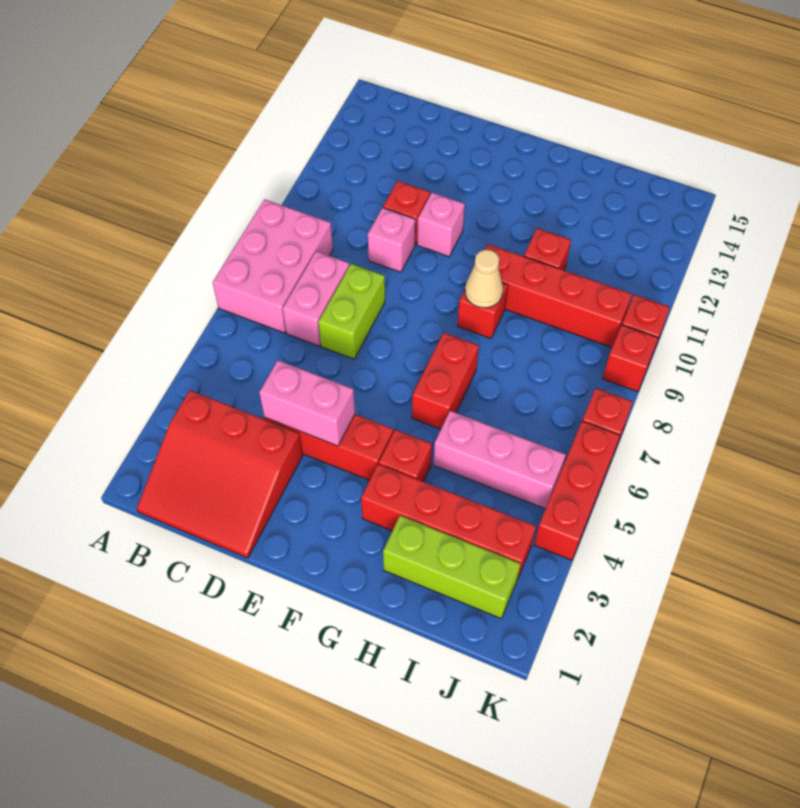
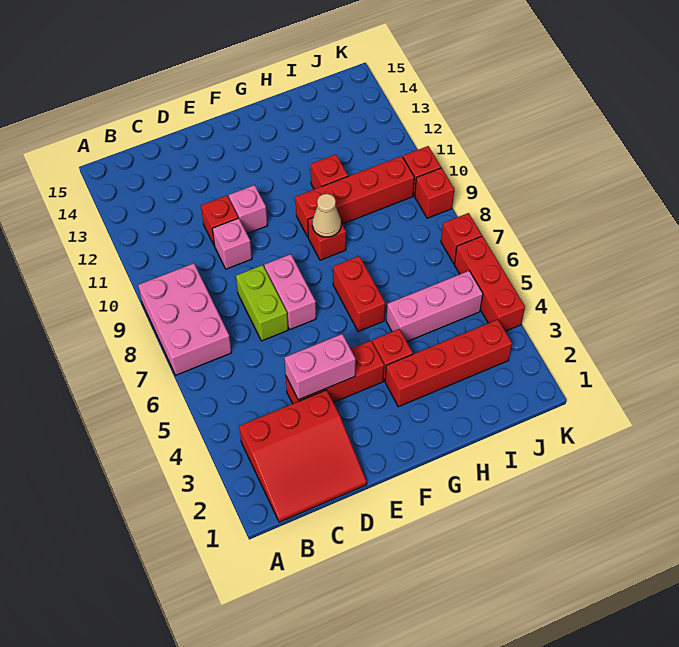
pink 1x2 brick [283,251,349,346] -> pink 1x2 brick moved to [264,254,316,329]
lime 1x3 brick [383,516,520,618] -> none

